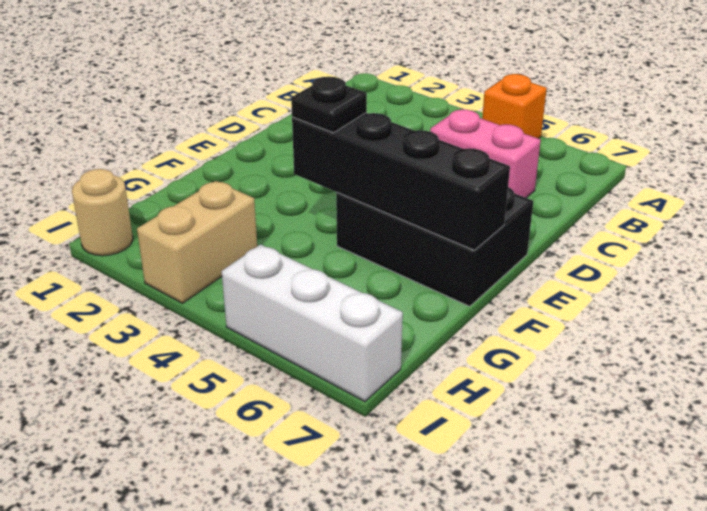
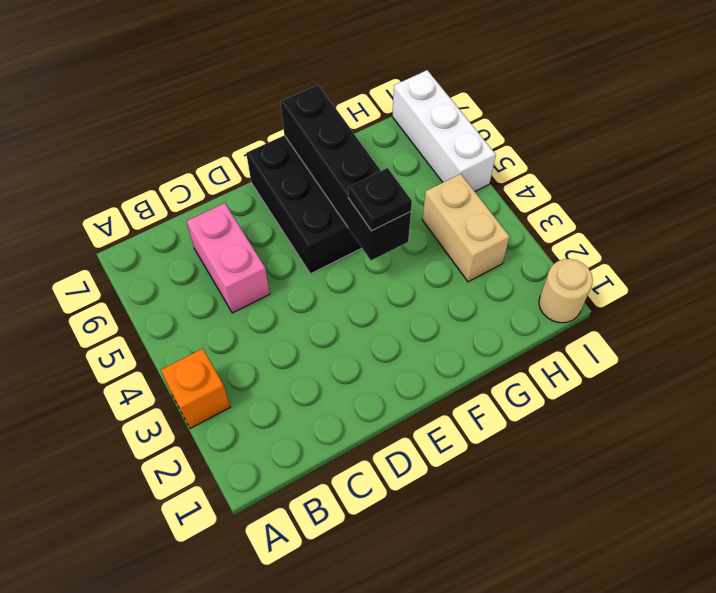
orange 1x1 brick [482,74,547,139] -> orange 1x1 brick moved to [161,349,230,428]
tan 1x2 brick [137,181,257,303] -> tan 1x2 brick turned to [422,174,510,282]

